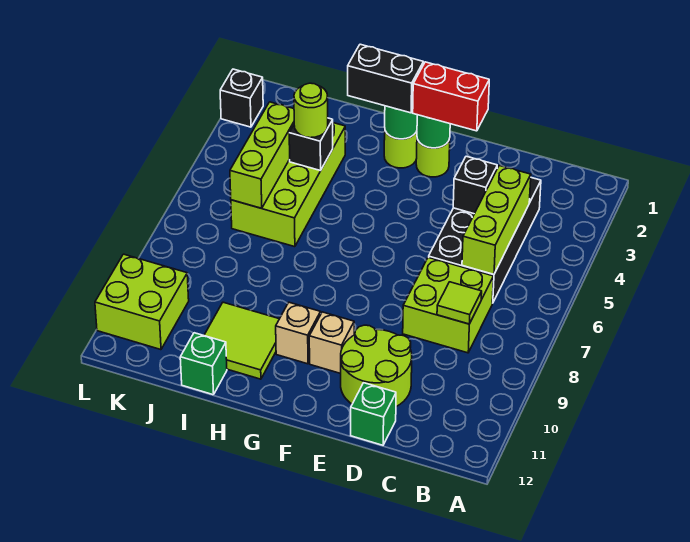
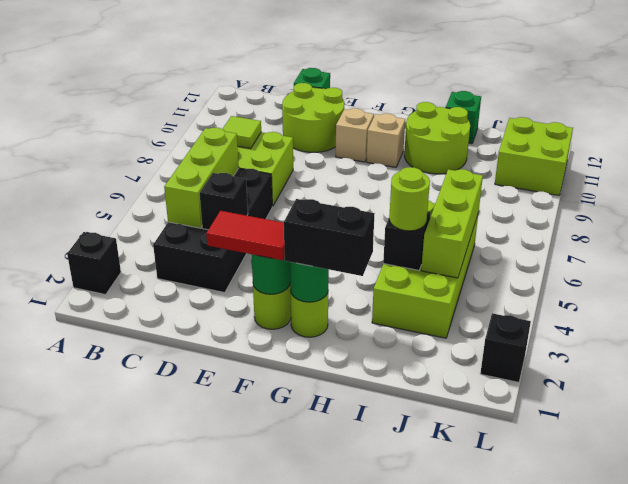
none -> black 1x1 brick [67,232,121,294]
red 1x2 brick [413,62,489,131] -> red 1x2 tile [206,211,285,260]
lime 2x2 tile [204,302,279,379] -> lime 2x2 round brick [404,102,470,174]

